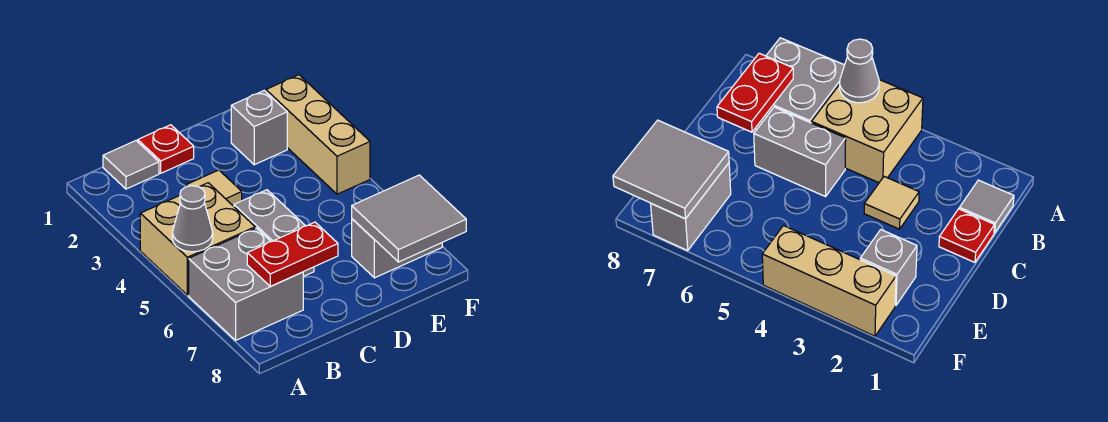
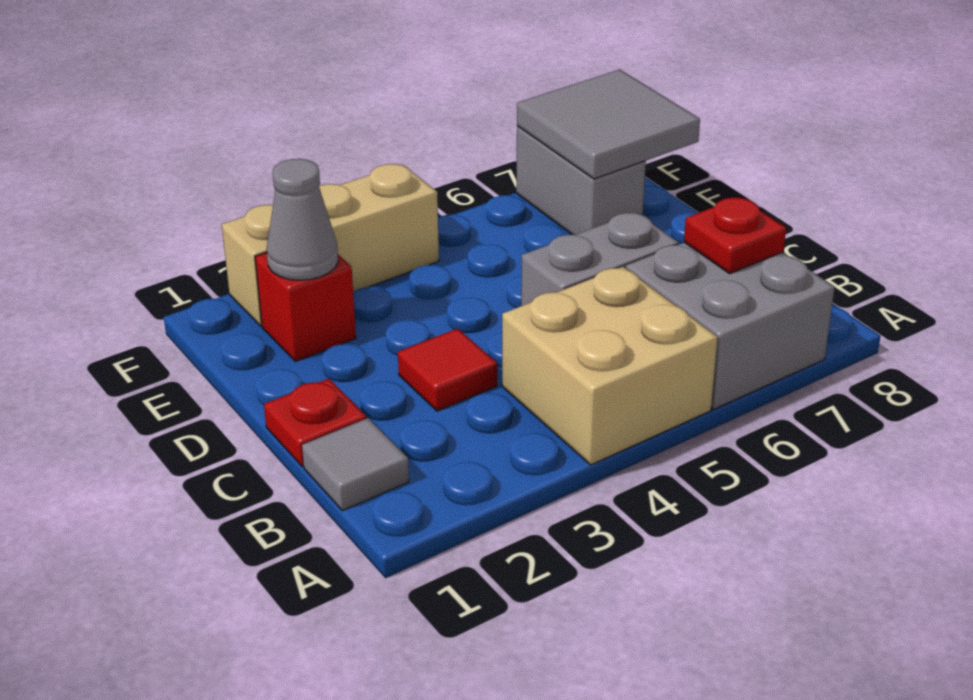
grey 1x1 cone [172,186,213,252] -> grey 1x1 cone moved to [267,159,338,280]
red 1x2 plate [247,222,338,286] -> red 1x1 plate [684,197,786,274]
tan 1x1 tile [186,170,242,206] -> red 1x1 tile [398,328,497,411]
grey 1x1 brick [231,90,287,165] -> red 1x1 brick [255,253,356,362]

